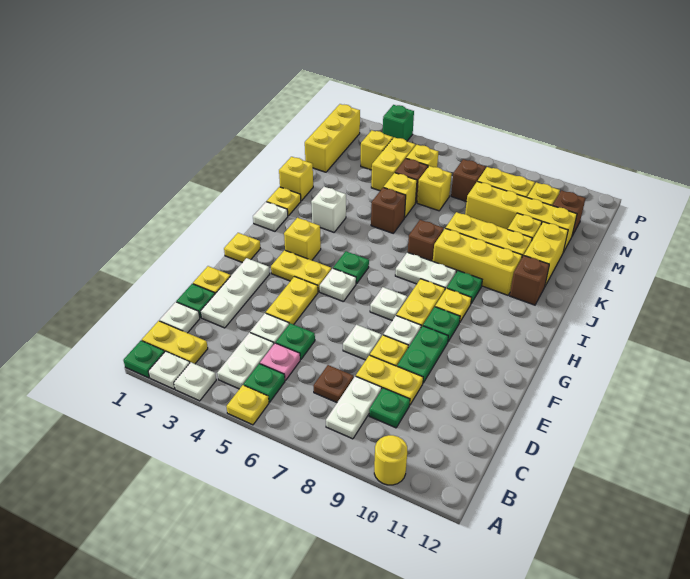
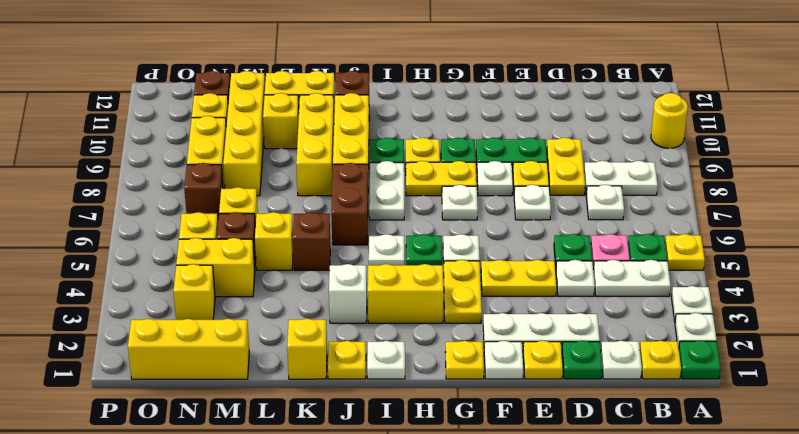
yellow 1x2 plate [142,321,208,364] -> yellow 1x1 plate [640,341,681,379]
brown 1x1 plate [313,365,354,402] -> white 1x1 plate [586,185,624,220]
green 1x1 plate [369,388,410,428] -> none
none -> white 1x1 plate [484,341,523,379]
yellow 1x1 brick [284,218,321,260] -> yellow 1x2 brick [368,264,444,323]
none -> white 1x1 plate [369,234,405,265]
brown 1x1 brick [408,220,444,261] -> brown 1x2 brick [331,163,368,245]
green 1x1 brick [383,105,414,141] -> none

